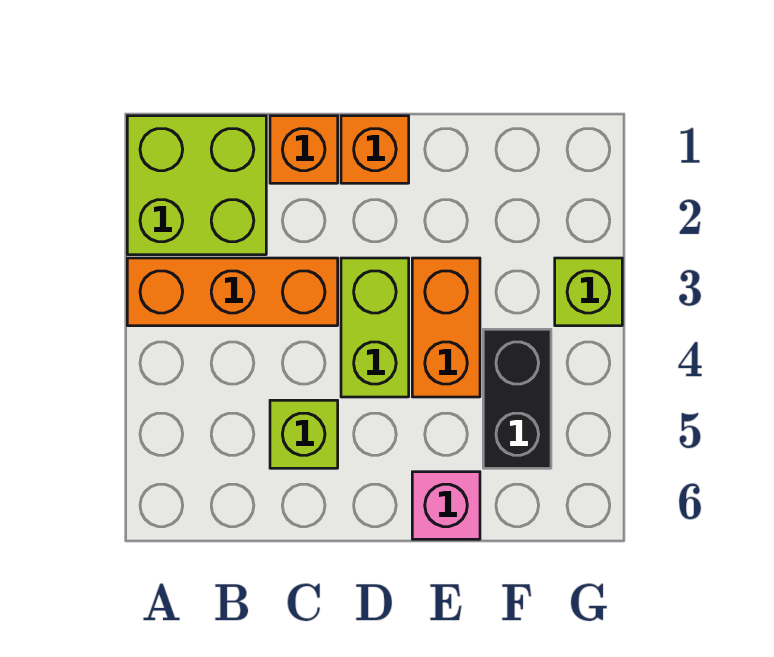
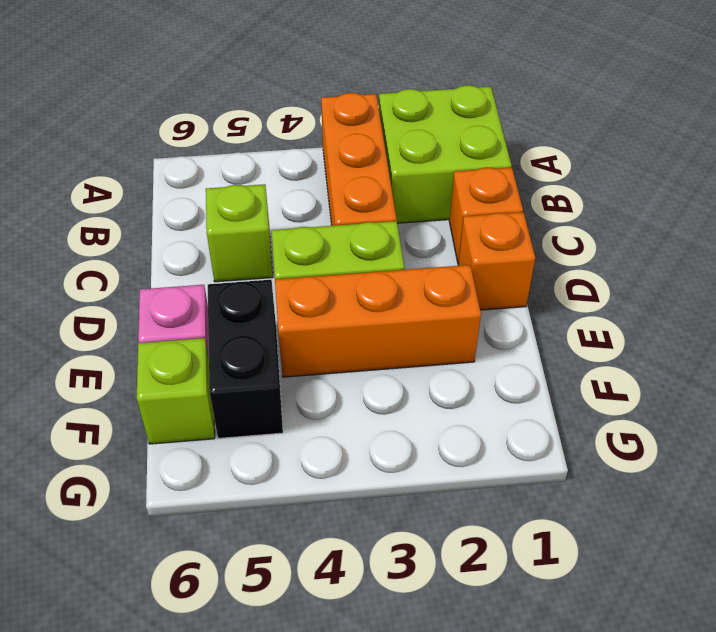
orange 1x2 brick [412,258,480,397] -> orange 1x3 brick [275,265,481,377]
black 1x2 brick [483,329,551,468] -> black 1x2 brick turned to [208,280,283,438]
lime 1x1 brick [555,258,622,326] -> lime 1x1 brick moved to [137,338,215,444]

